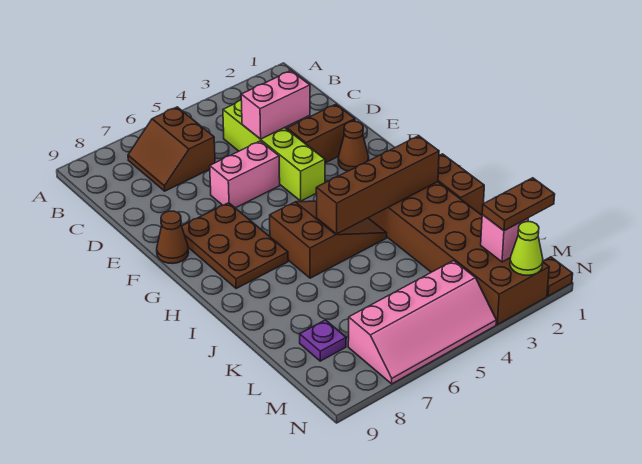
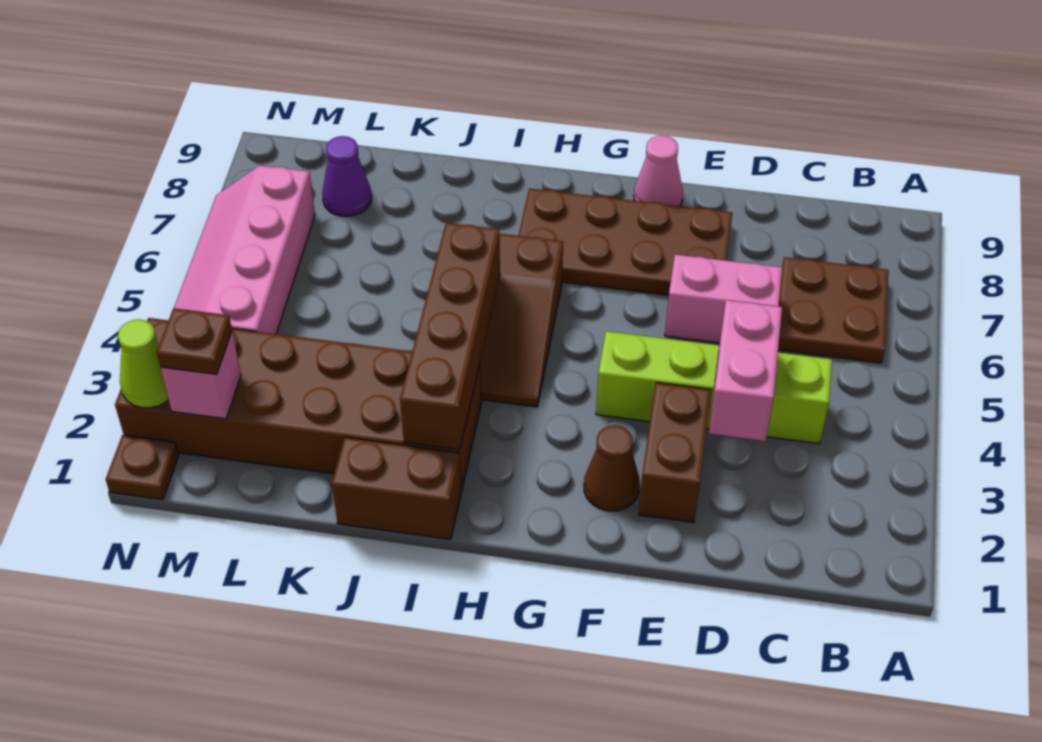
brown 2x2 slope [128,107,215,191] -> brown 2x2 plate [778,257,889,363]
pink 1x2 brick [210,141,280,208] -> pink 1x2 brick turned to [665,255,782,343]
brown 2x3 plate [182,203,288,288] -> brown 2x4 plate [518,189,733,295]
brown 1x1 cone [157,211,189,264] -> pink 1x1 cone [634,135,683,206]
purple 1x1 plate [300,320,346,361] -> purple 1x1 cone [322,136,372,216]
brown 1x2 plate [482,178,555,231] -> brown 1x1 plate [157,308,232,375]

